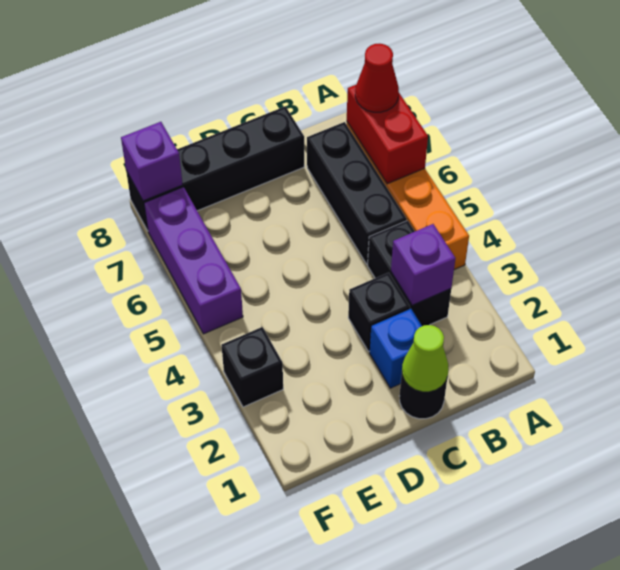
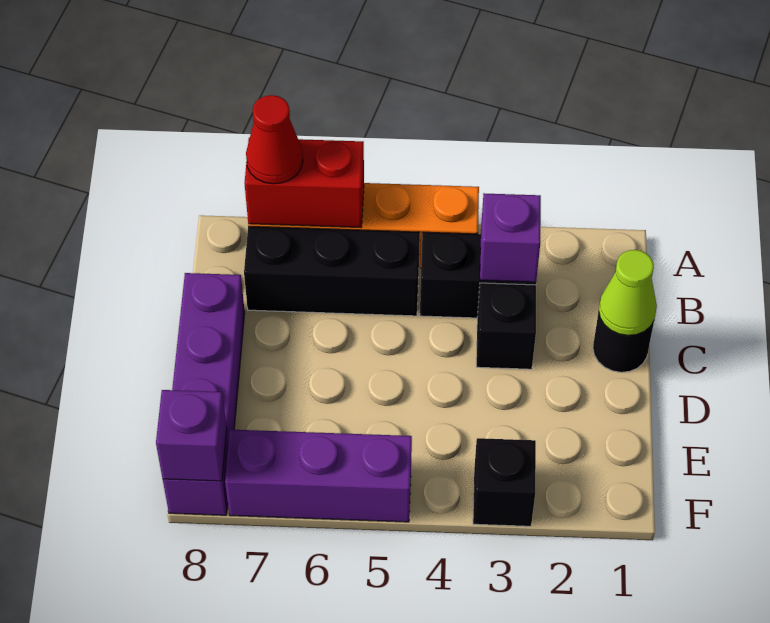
blue 1x1 brick [370,309,422,388] -> none
black 1x4 brick [126,106,304,231] -> purple 1x4 brick [163,273,245,515]

